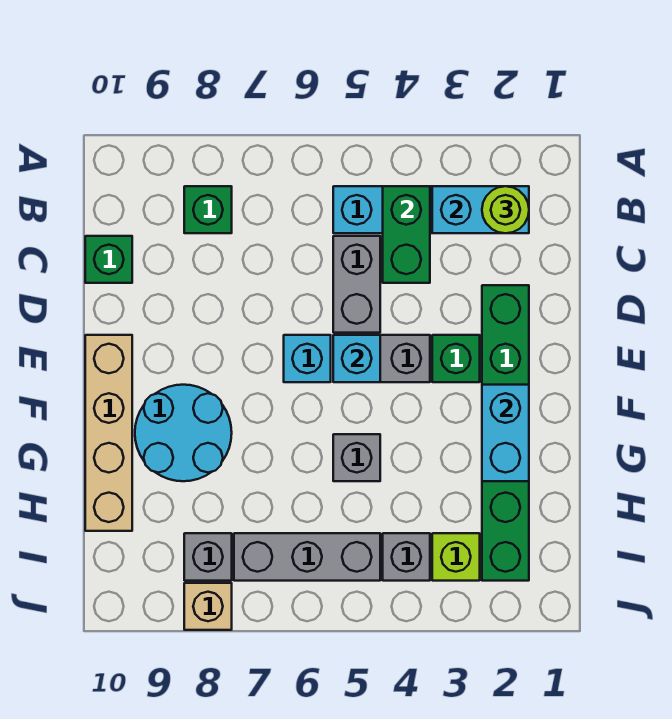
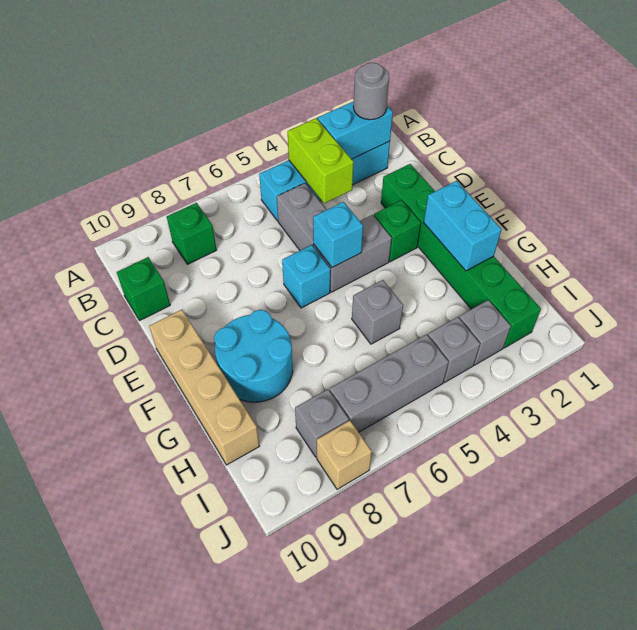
lime 1x1 round brick [482,186,529,233] -> grey 1x1 round brick [353,63,389,120]
green 1x2 brick [383,186,430,283] -> lime 1x2 brick [288,118,354,203]
lime 1x1 brick [432,533,480,581] -> grey 1x1 brick [459,300,511,365]

